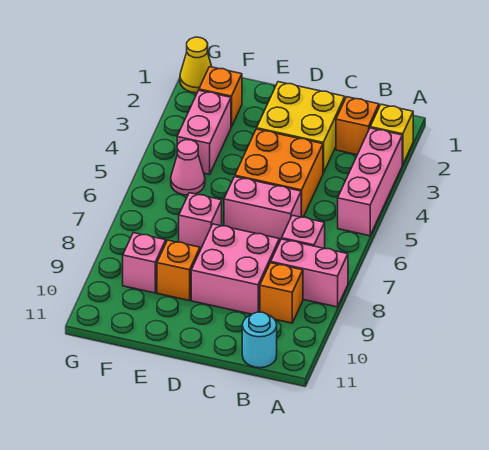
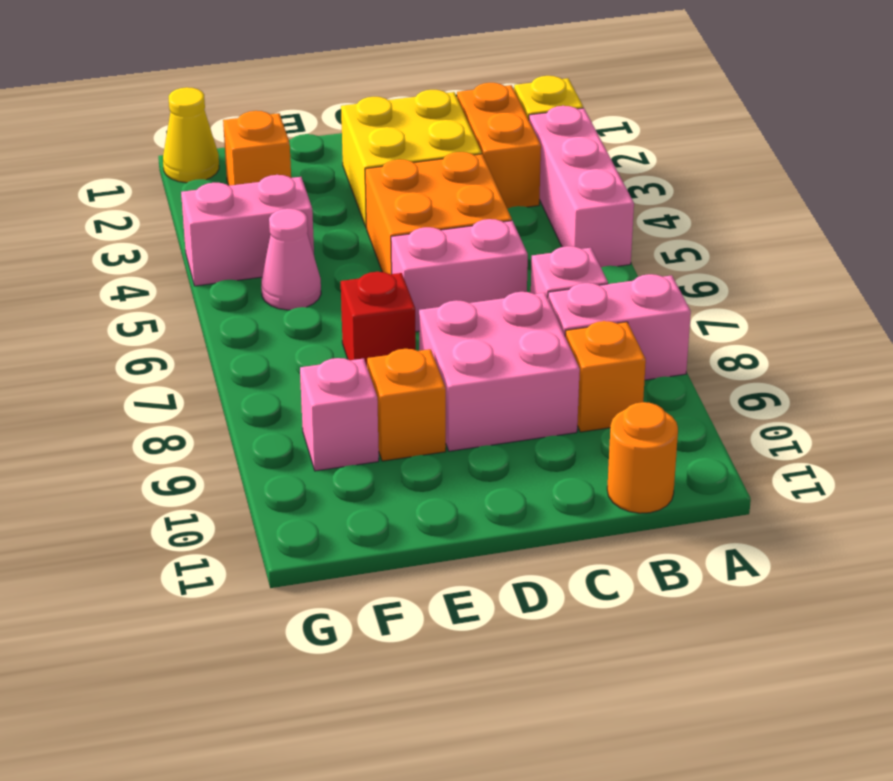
orange 1x1 brick [336,97,379,155] -> orange 1x2 brick [457,83,541,209]
cyan 1x1 round brick [242,312,277,368] -> orange 1x1 round brick [607,402,678,513]
pink 1x1 brick [179,193,222,250] -> red 1x1 brick [341,272,416,366]
pink 1x2 brick [177,90,231,174] -> pink 1x2 brick turned to [181,175,314,286]

